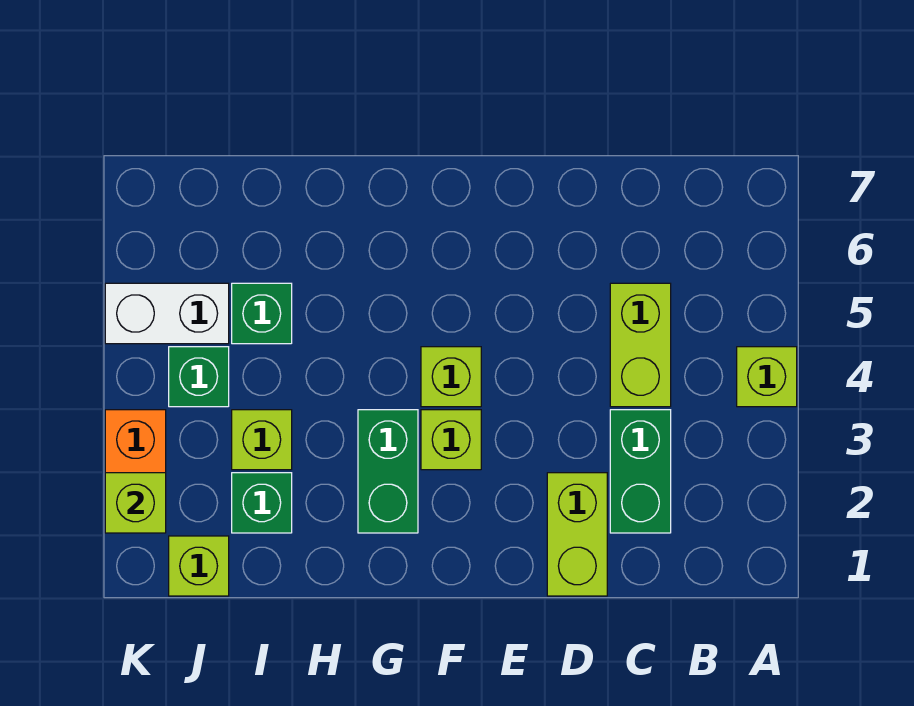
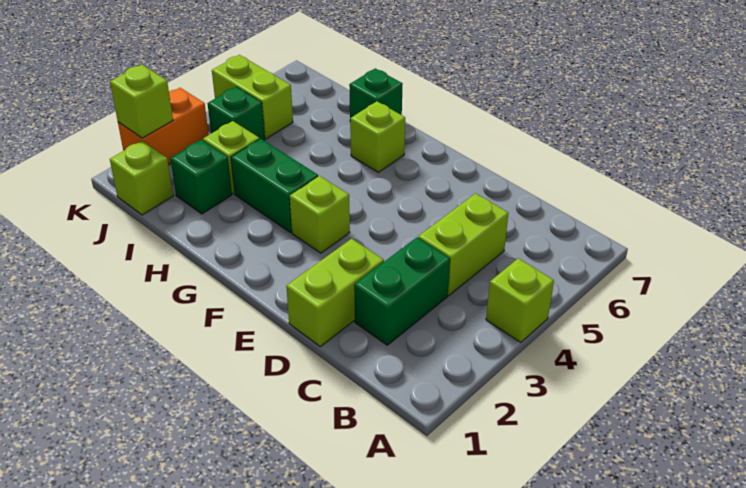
lime 1x1 brick [421,347,481,407] -> lime 1x1 brick moved to [350,101,405,172]
green 1x2 brick [358,410,418,533] -> green 1x2 brick turned to [231,139,318,233]
green 1x1 brick [232,283,292,344] -> green 1x1 brick moved to [349,68,403,118]
white 1x2 brick [105,283,229,344] -> lime 1x2 brick [212,55,293,139]

